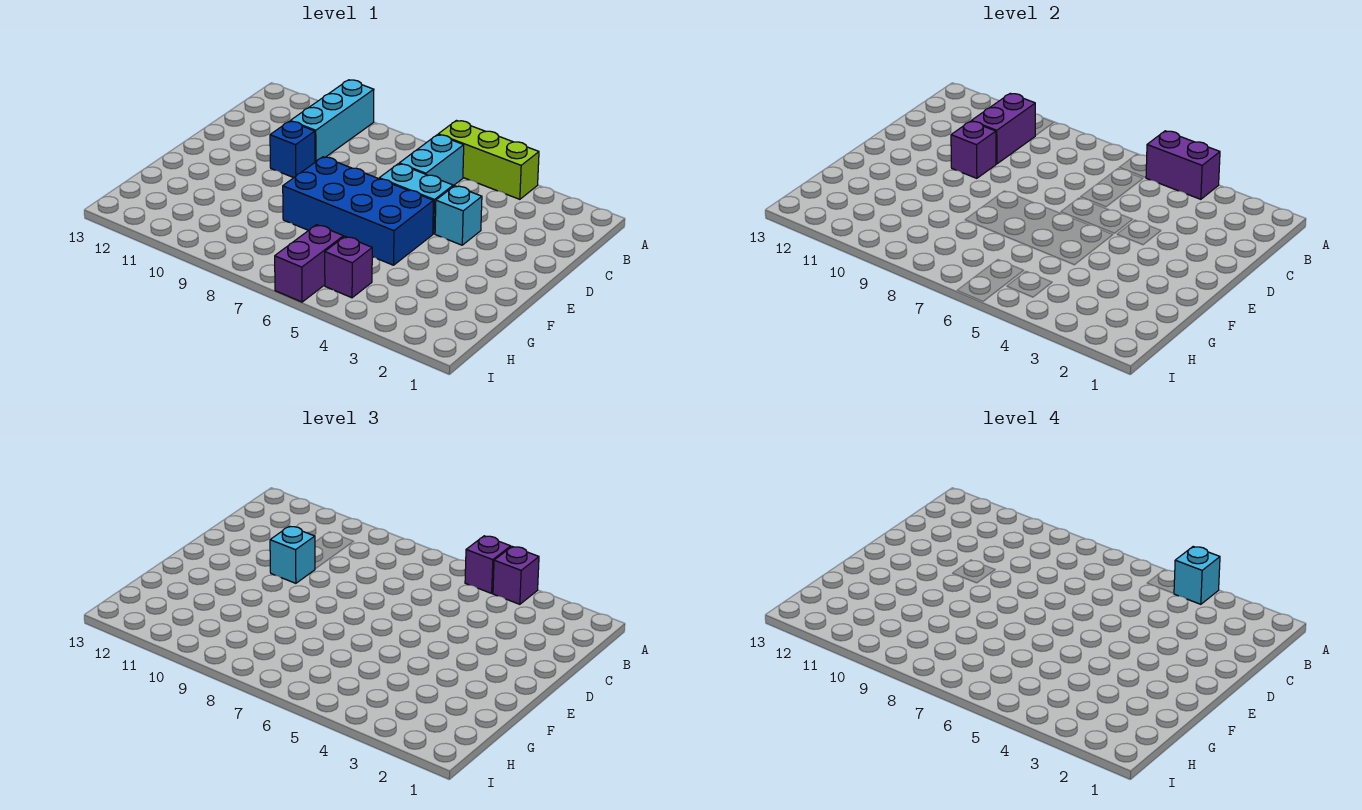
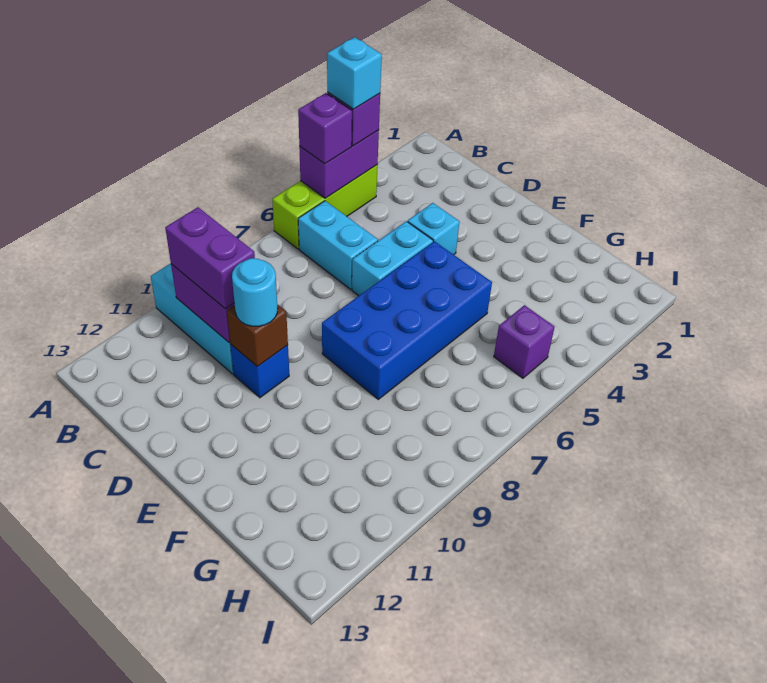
purple 1x1 brick [951,121,996,178] -> brown 1x1 brick [227,304,288,367]
cyan 1x1 brick [270,526,315,583] -> cyan 1x1 round brick [232,258,278,326]
purple 1x2 brick [275,225,344,302] -> purple 1x2 brick moved to [165,207,255,309]

